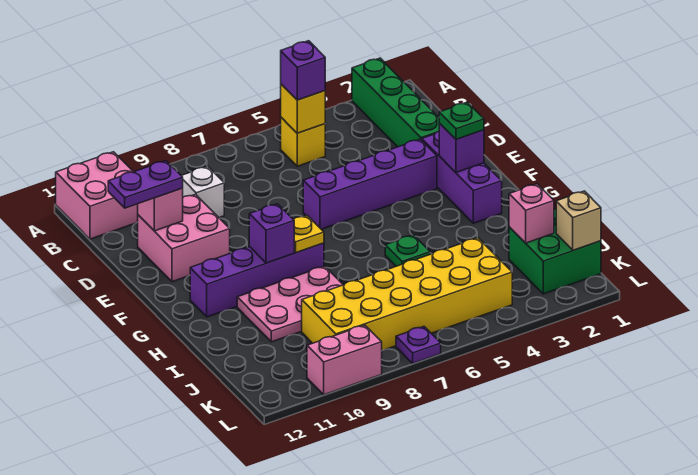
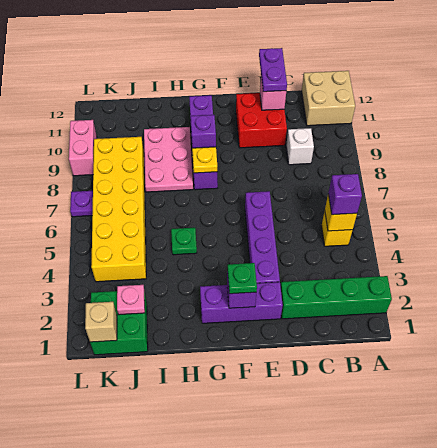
pink 2x2 brick [56,152,138,239] -> tan 2x2 brick [302,71,355,126]
pink 2x2 brick [138,194,230,282] -> red 2x2 brick [236,93,287,148]
pink 1x1 brick [509,184,554,243] -> pink 1x1 plate [117,285,145,315]

